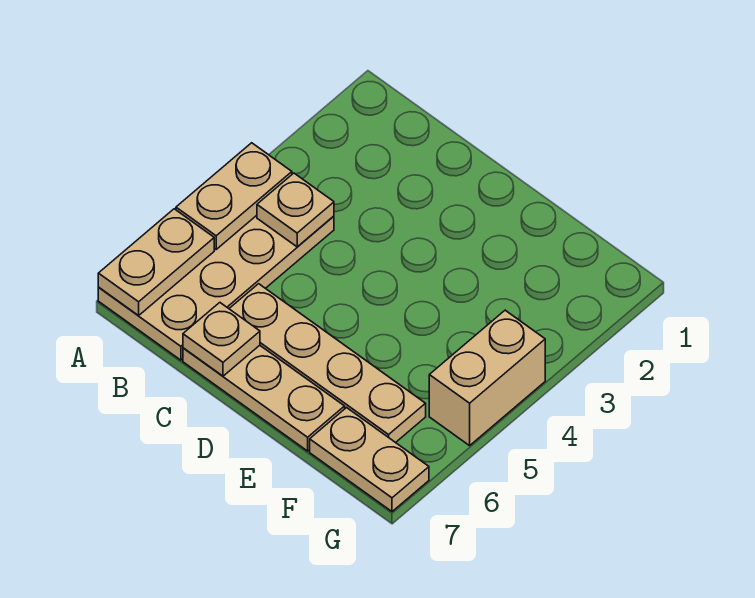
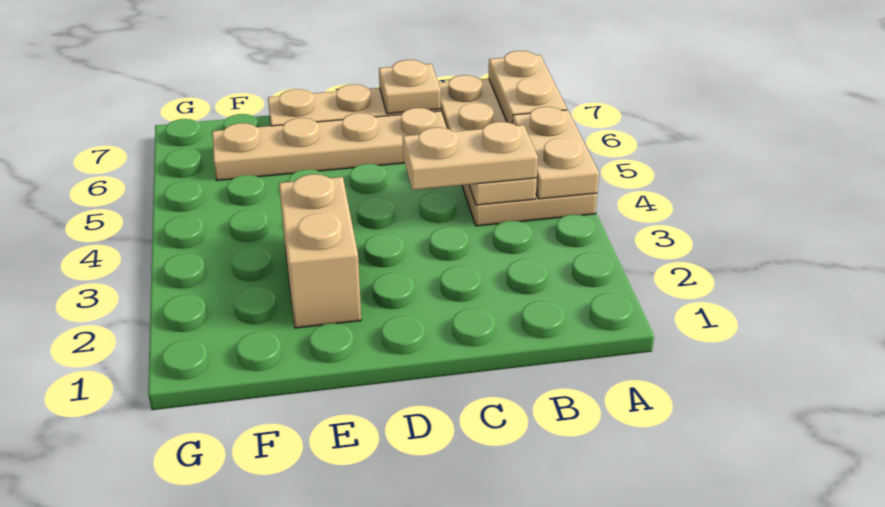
tan 1x2 plate [310,408,429,512] -> tan 1x2 plate moved to [403,122,538,190]
tan 1x2 brick [429,310,545,446] -> tan 1x2 brick moved to [279,174,361,328]

